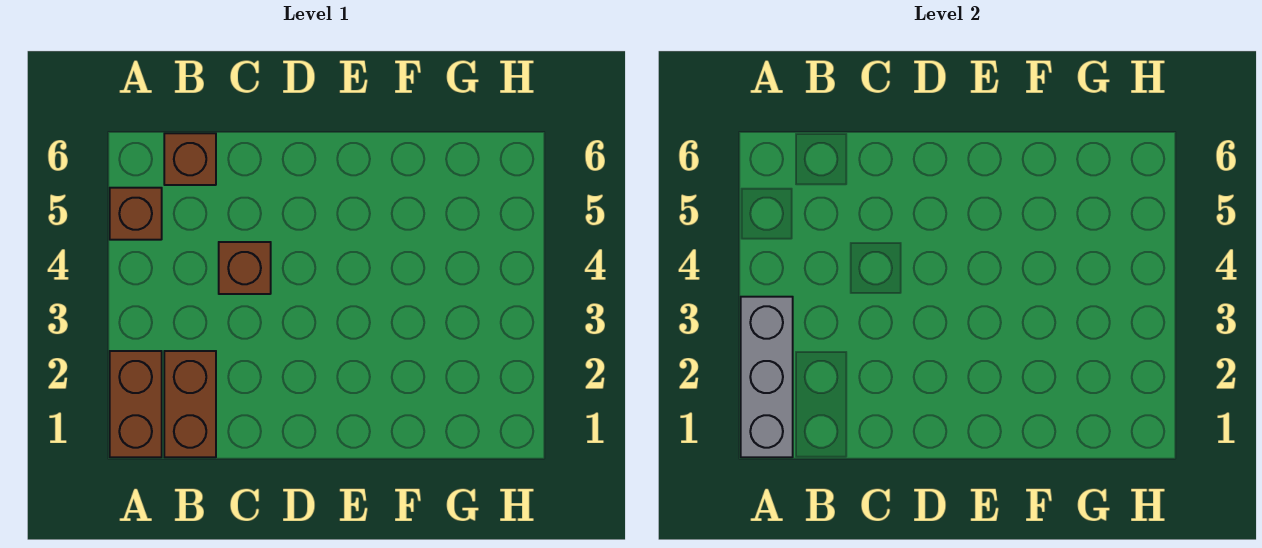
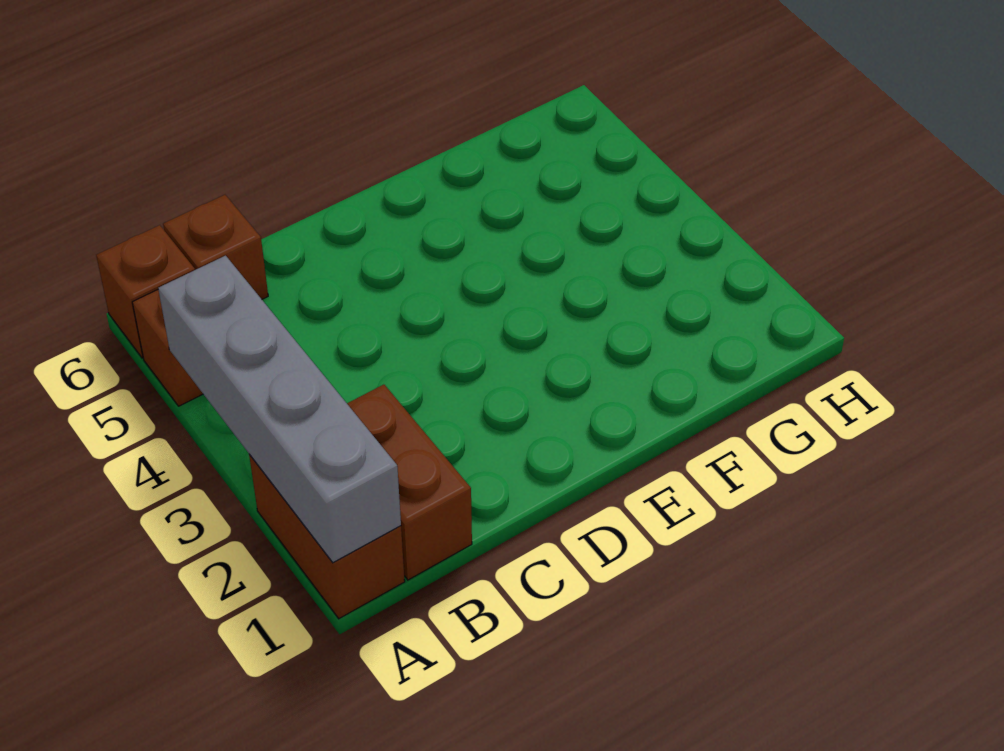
grey 1x3 brick [741,297,793,457] -> grey 1x4 brick [158,256,401,563]
brown 1x1 brick [219,242,271,294] -> brown 1x1 brick moved to [96,225,195,358]

